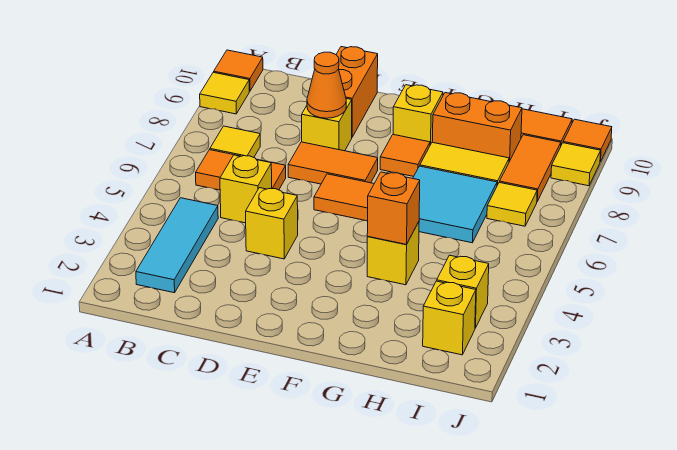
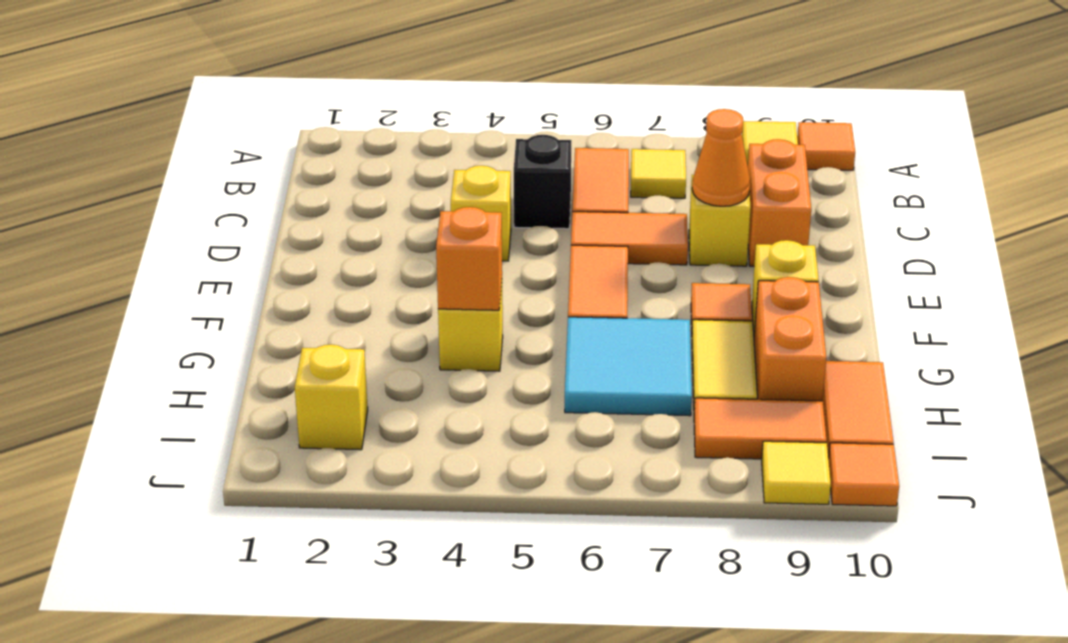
cyan 1x3 tile [136,198,218,293] -> none
yellow 1x1 brick [220,155,272,223] -> black 1x1 brick [514,135,571,229]
orange 1x2 tile [288,142,378,184] -> orange 1x2 tile turned to [571,212,688,265]
orange 1x2 brick [336,47,378,137] -> orange 1x2 brick turned to [748,139,811,266]
yellow 1x1 brick [437,255,489,328] -> none
yellow 1x1 tile [487,182,537,226] -> none

